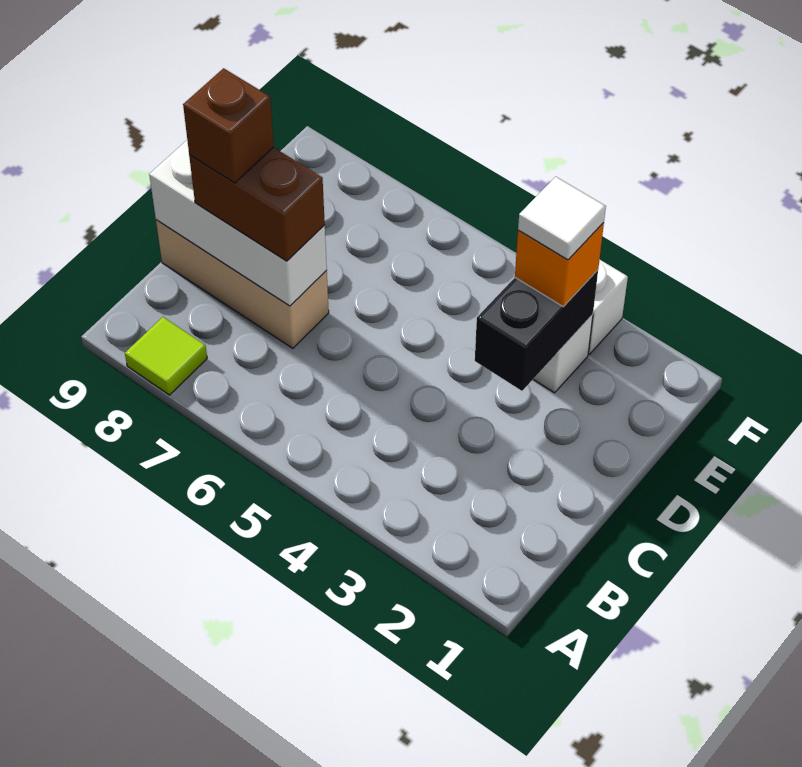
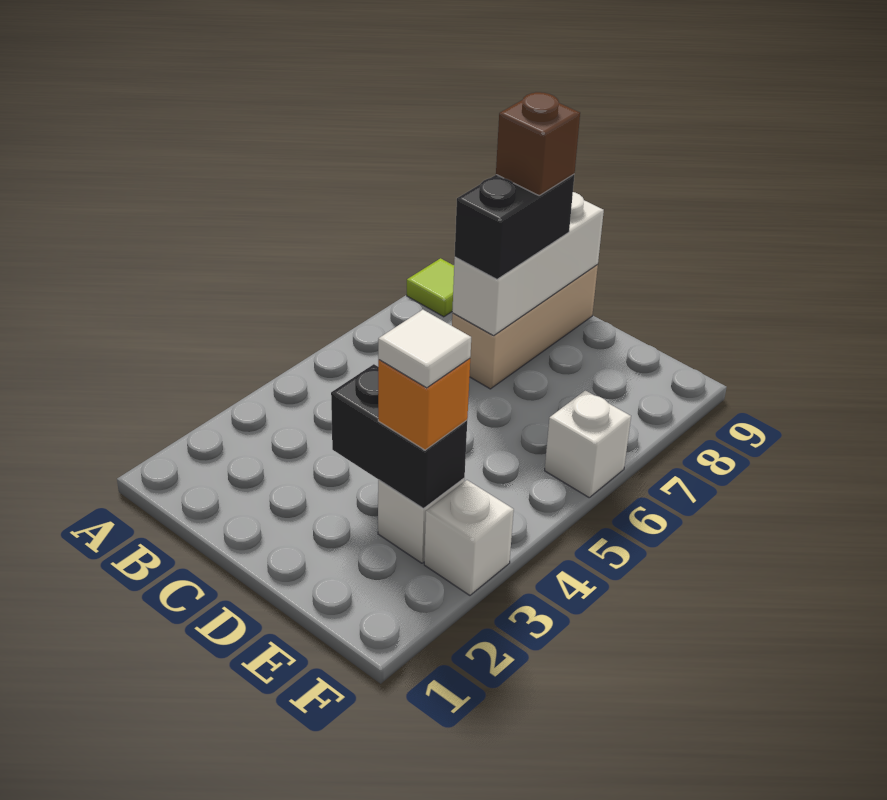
brown 1x2 brick [189,147,325,261] -> black 1x2 brick [455,174,574,279]
none -> white 1x1 brick [545,390,631,497]

